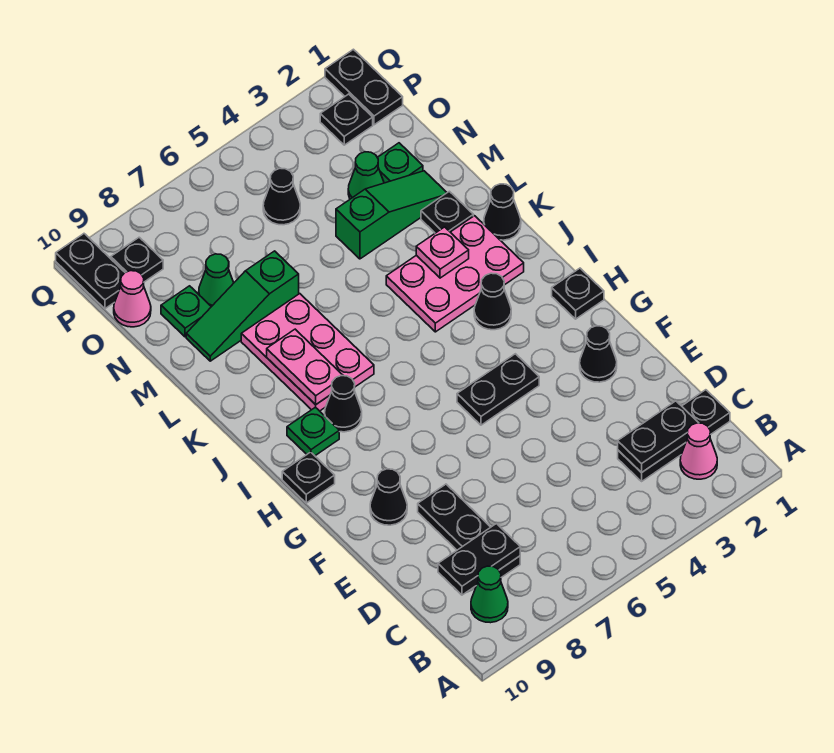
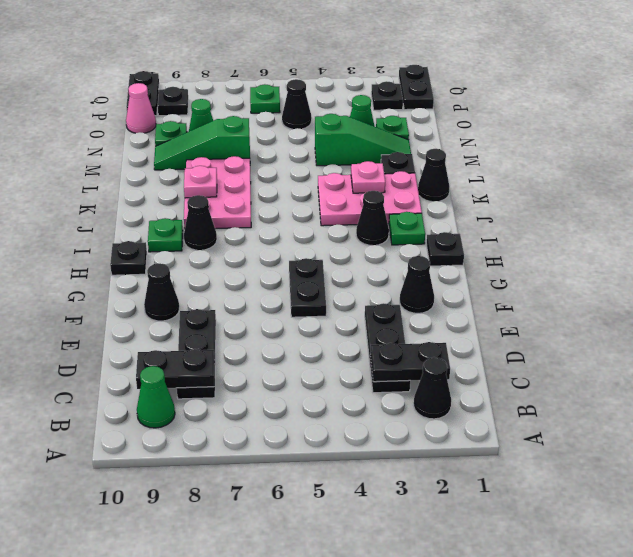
pink 1x1 cone [680,423,717,479] -> black 1x1 cone [414,357,451,419]
black 1x3 plate [618,390,730,481] -> black 1x3 plate turned to [365,303,410,393]
black 1x2 plate [457,354,539,425] -> black 1x2 plate turned to [289,258,326,317]
none -> green 1x1 plate [389,212,425,245]
pink 1x2 plate [267,329,343,405] -> pink 1x1 plate [184,166,217,198]
none -> green 1x1 plate [250,84,280,113]

